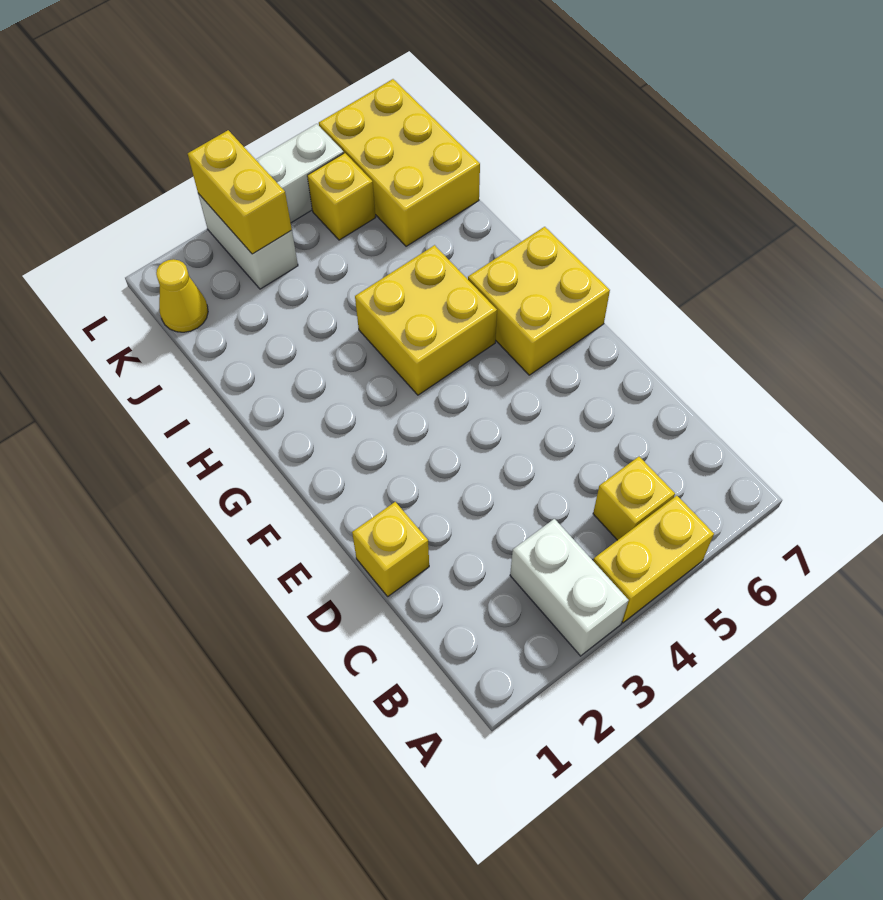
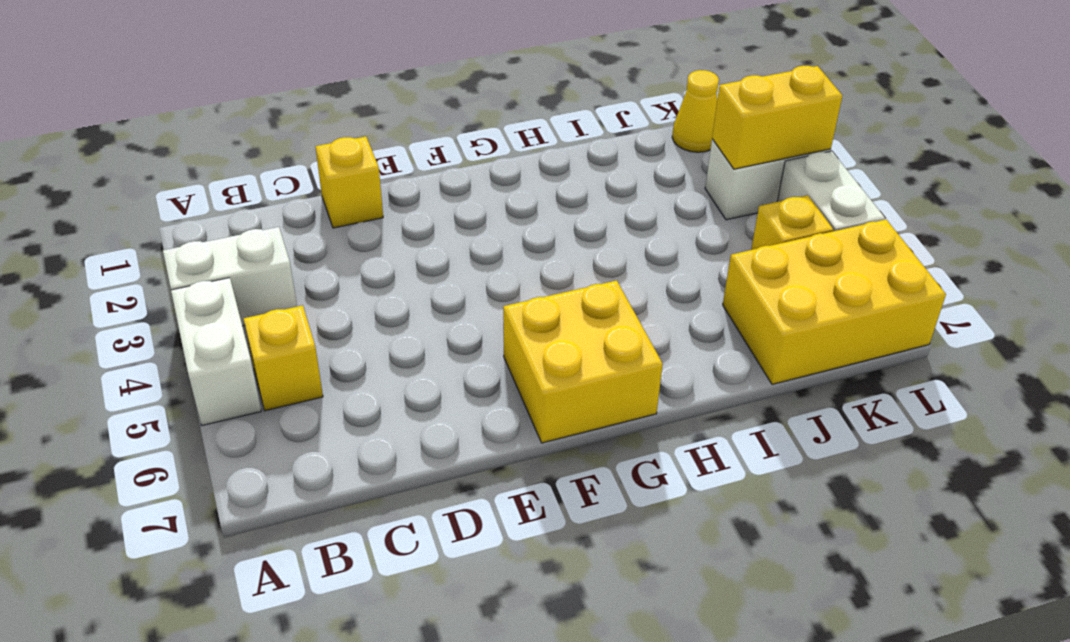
yellow 1x2 brick [593,496,714,623] -> white 1x2 brick [171,278,261,425]
yellow 2x2 brick [355,245,497,395] -> none

